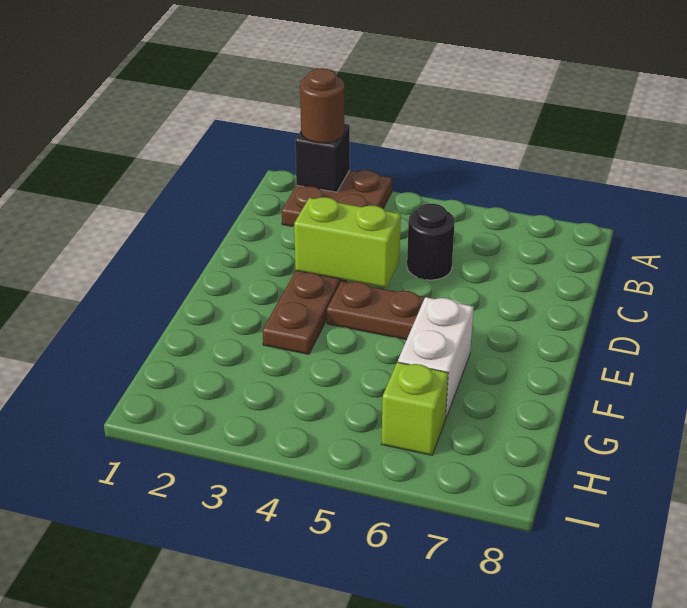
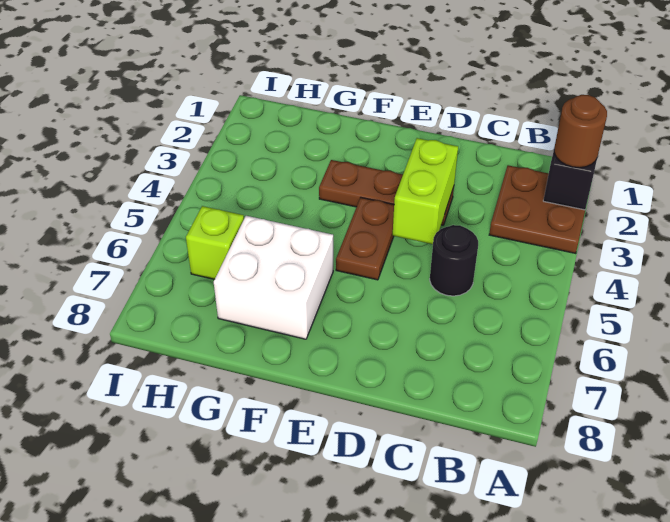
white 1x2 brick [398,297,474,419] -> white 2x2 brick [214,216,333,339]

